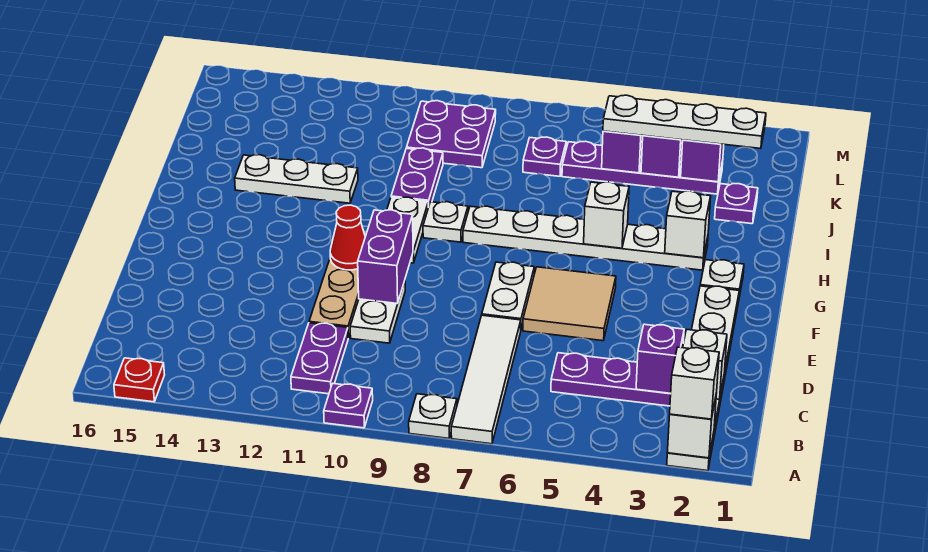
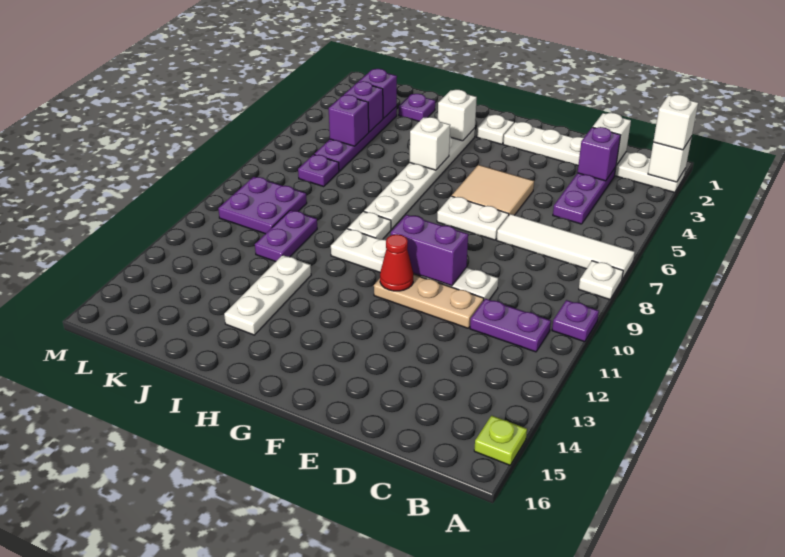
red 1x1 plate [114,358,165,402] -> lime 1x1 plate [474,415,527,465]
purple 1x2 plate [391,148,443,207] -> purple 1x2 plate turned to [255,210,317,262]
white 1x4 plate [603,95,766,149] -> none

